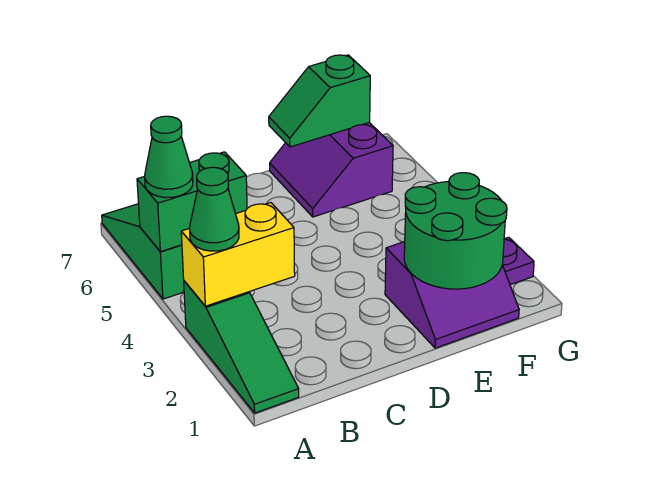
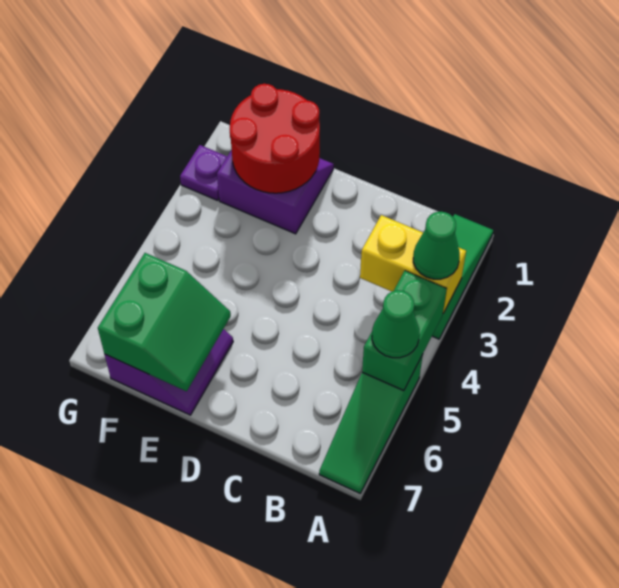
green 1x2 brick [137,152,247,252] -> green 1x2 brick turned to [362,271,447,391]
green 2x2 round brick [404,173,507,289] -> red 2x2 round brick [230,84,320,193]
green 1x2 slope [269,55,370,147] -> green 2x2 slope [98,253,231,391]

